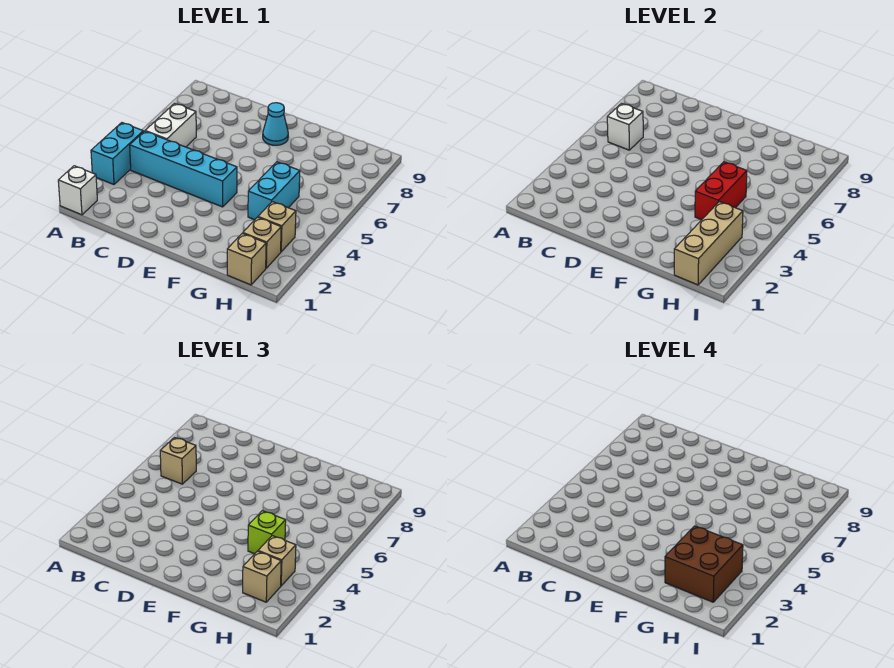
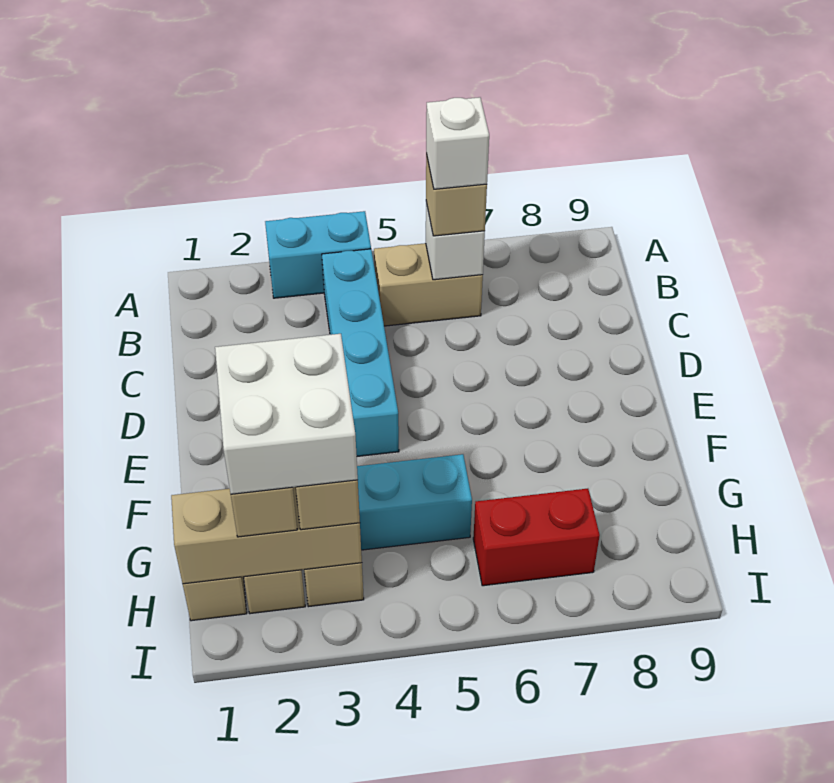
white 1x1 brick [58,166,97,215] -> white 1x1 brick moved to [426,97,489,189]
white 1x2 brick [145,104,196,147] -> tan 1x2 brick [374,243,483,326]
cyan 1x1 cone [263,103,288,145] -> none
brown 2x2 brick [665,526,743,602] -> white 2x2 brick [215,334,358,494]
red 1x2 brick [695,162,747,220] -> red 1x2 brick moved to [473,489,600,586]
lime 1x1 brick [248,511,286,554] -> none

